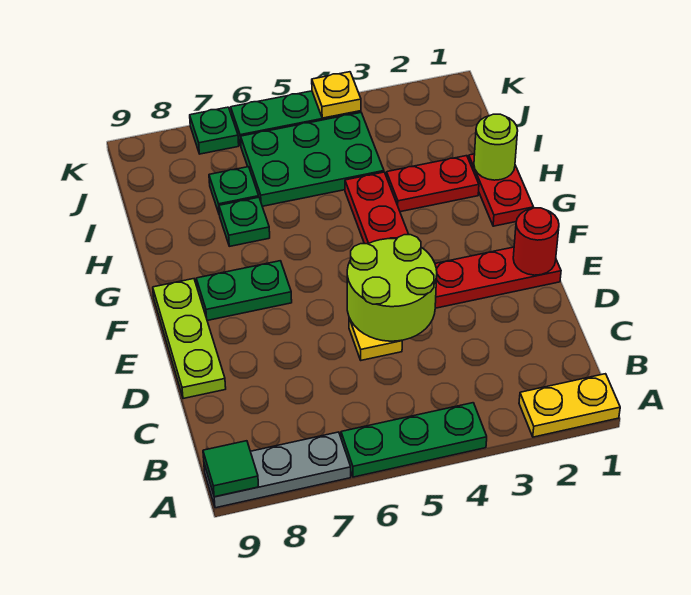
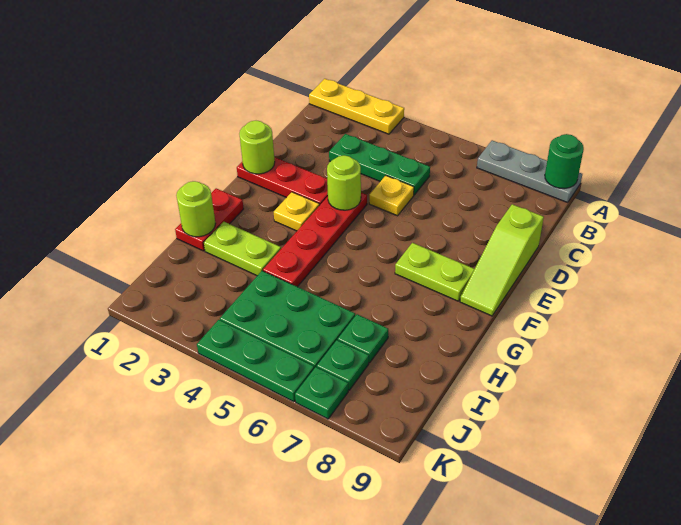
yellow 1x2 plate [519,374,620,437] -> yellow 1x3 plate [309,79,404,134]
green 1x3 plate [341,403,487,477] -> green 1x3 plate moved to [329,134,430,195]
green 1x1 tile [203,441,258,497] -> green 1x1 round brick [545,134,584,189]
lime 2x2 round brick [347,235,437,341] -> lime 1x1 round brick [327,155,361,210]
lime 1x3 plate [153,279,226,399] -> lime 1x3 slope [460,204,544,316]
red 1x1 round brick [513,208,559,275] -> lime 1x1 round brick [239,121,275,174]
green 1x2 plate [196,261,292,321] -> lime 1x2 plate [395,243,474,301]
red 1x2 plate [386,156,479,212] -> lime 1x2 plate [204,222,281,276]
green 1x1 plate [219,197,270,246] -> green 1x1 plate moved to [317,340,369,390]
yellow 1x1 plate [312,72,361,118] -> yellow 1x1 plate moved to [274,192,320,231]

